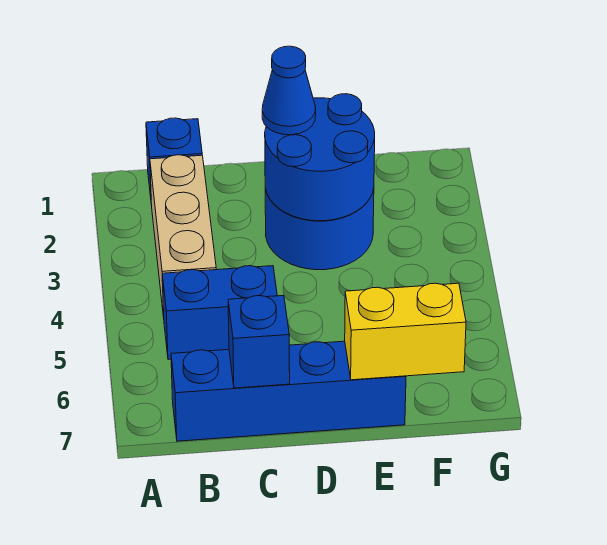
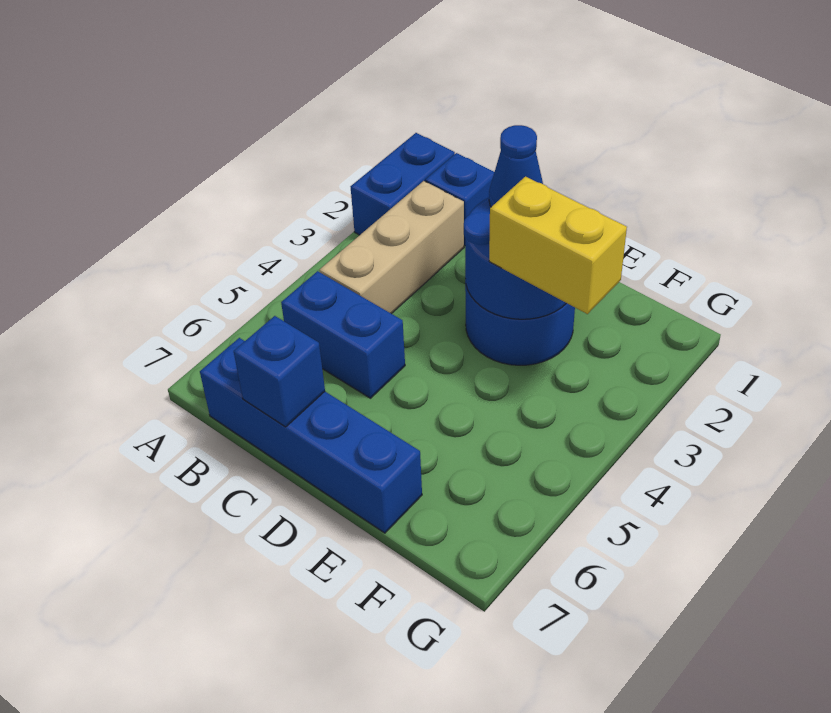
none -> blue 1x2 brick [351,133,455,235]
yellow 1x2 brick [345,283,466,380] -> yellow 1x2 brick moved to [489,177,627,314]

